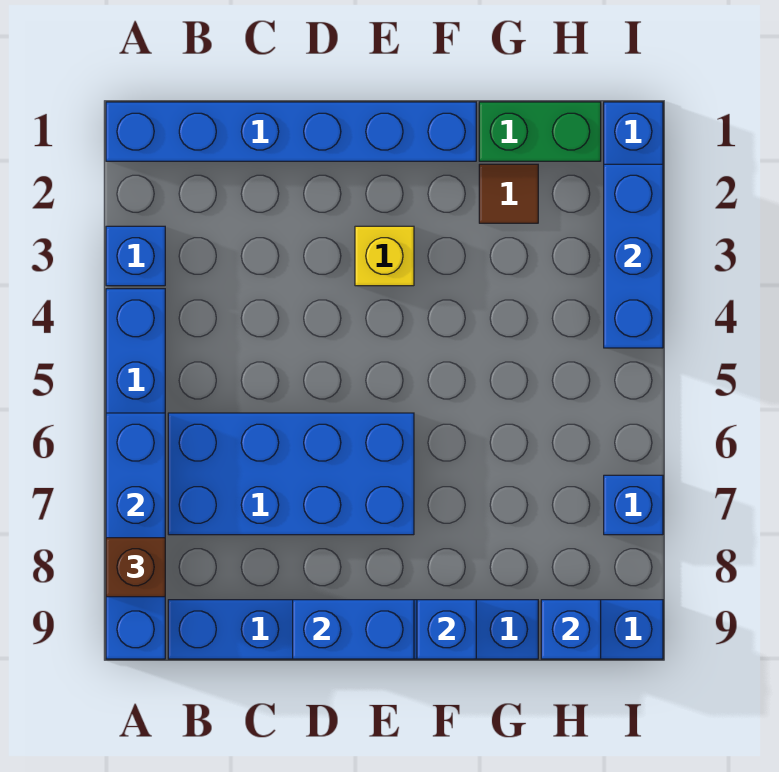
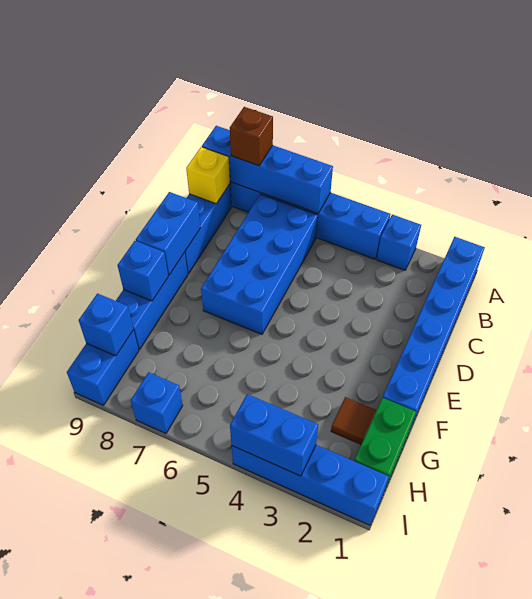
yellow 1x1 brick [355,226,414,286] -> yellow 1x1 brick moved to [186,147,230,204]
blue 1x3 brick [604,164,663,348] -> blue 1x2 brick [230,394,318,476]

